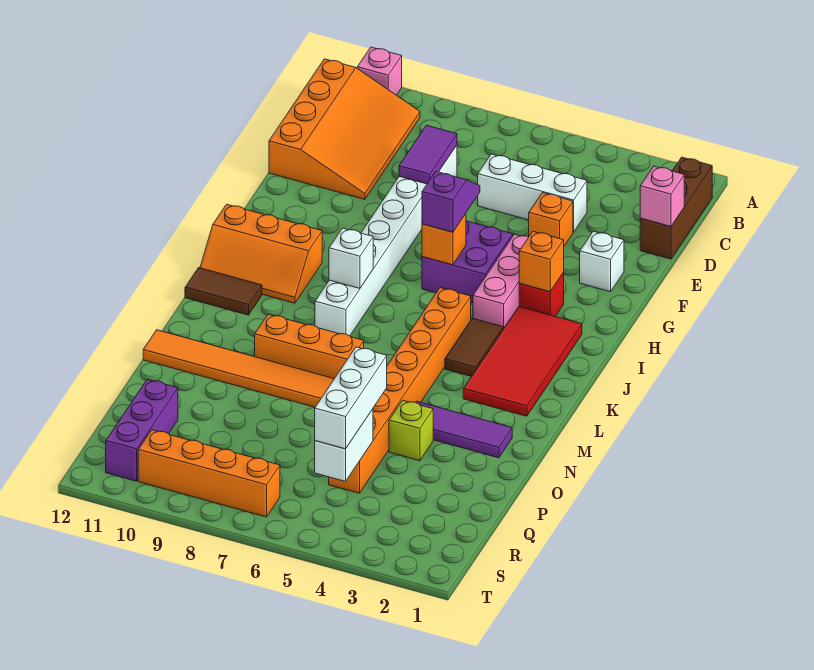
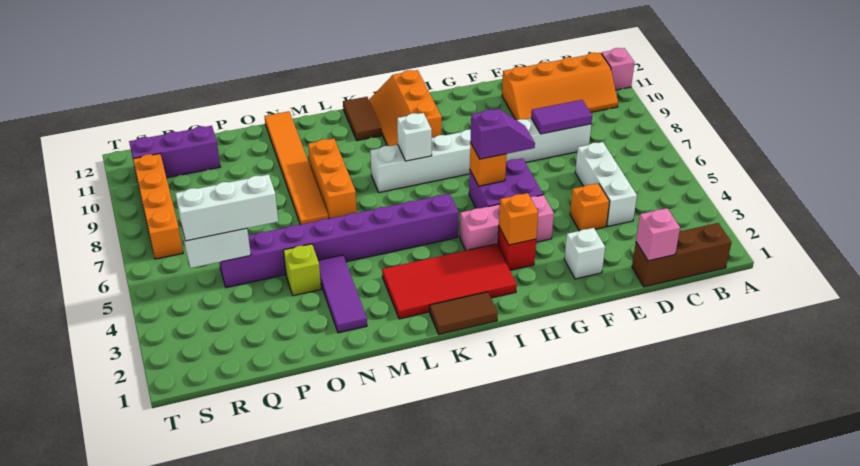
orange 3x4 slope [269,59,420,199] -> orange 2x4 slope [502,53,618,120]
brown 1x2 tile [445,318,503,376] -> brown 1x2 tile moved to [430,292,498,334]
orange 1x8 brick [329,288,471,493] -> purple 1x8 brick [219,194,459,288]

